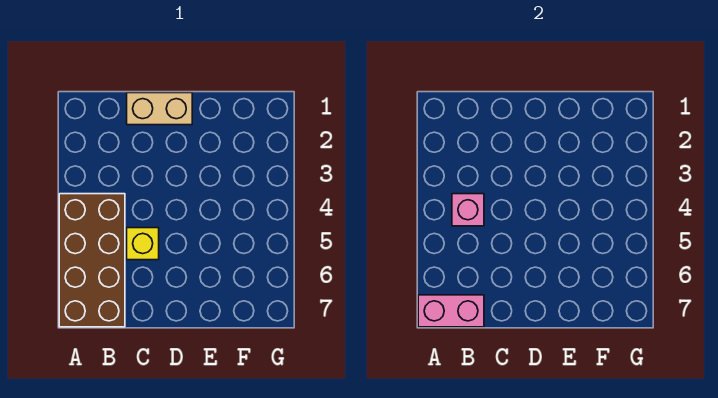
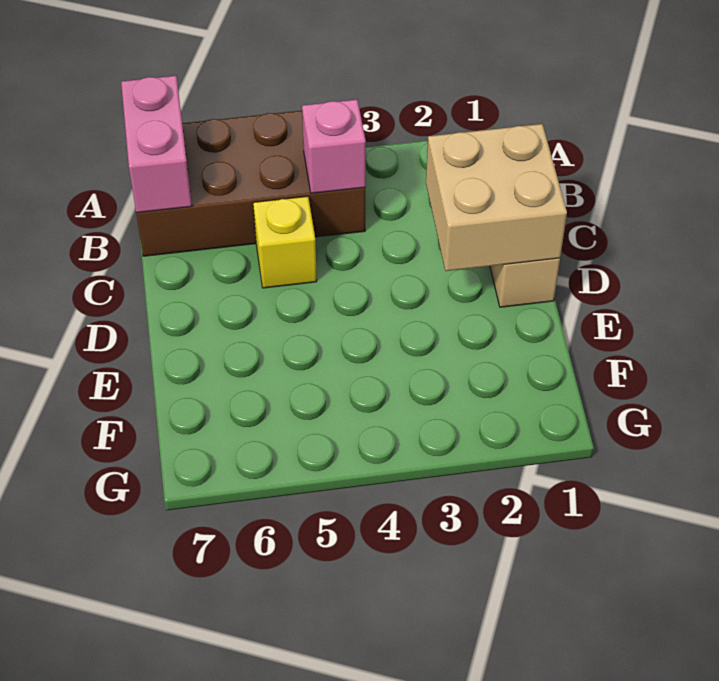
none -> tan 2x2 brick [426,124,567,271]

